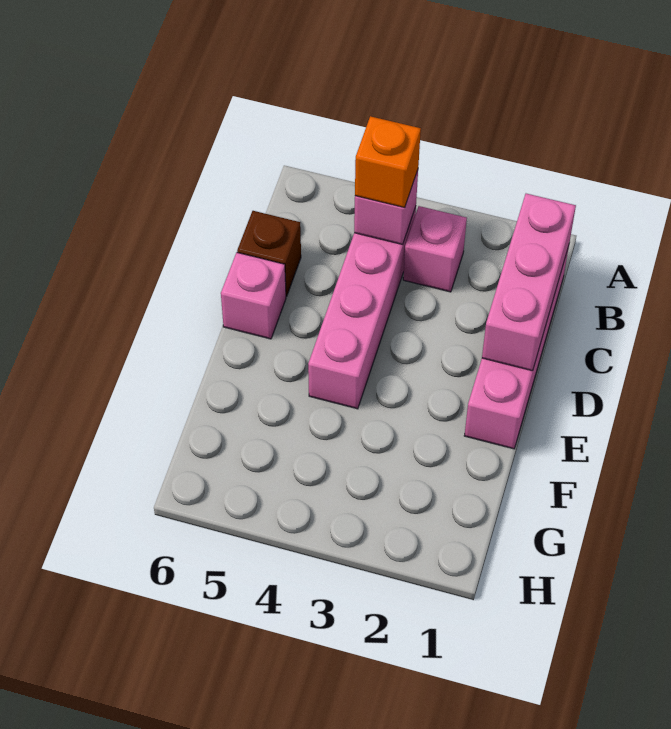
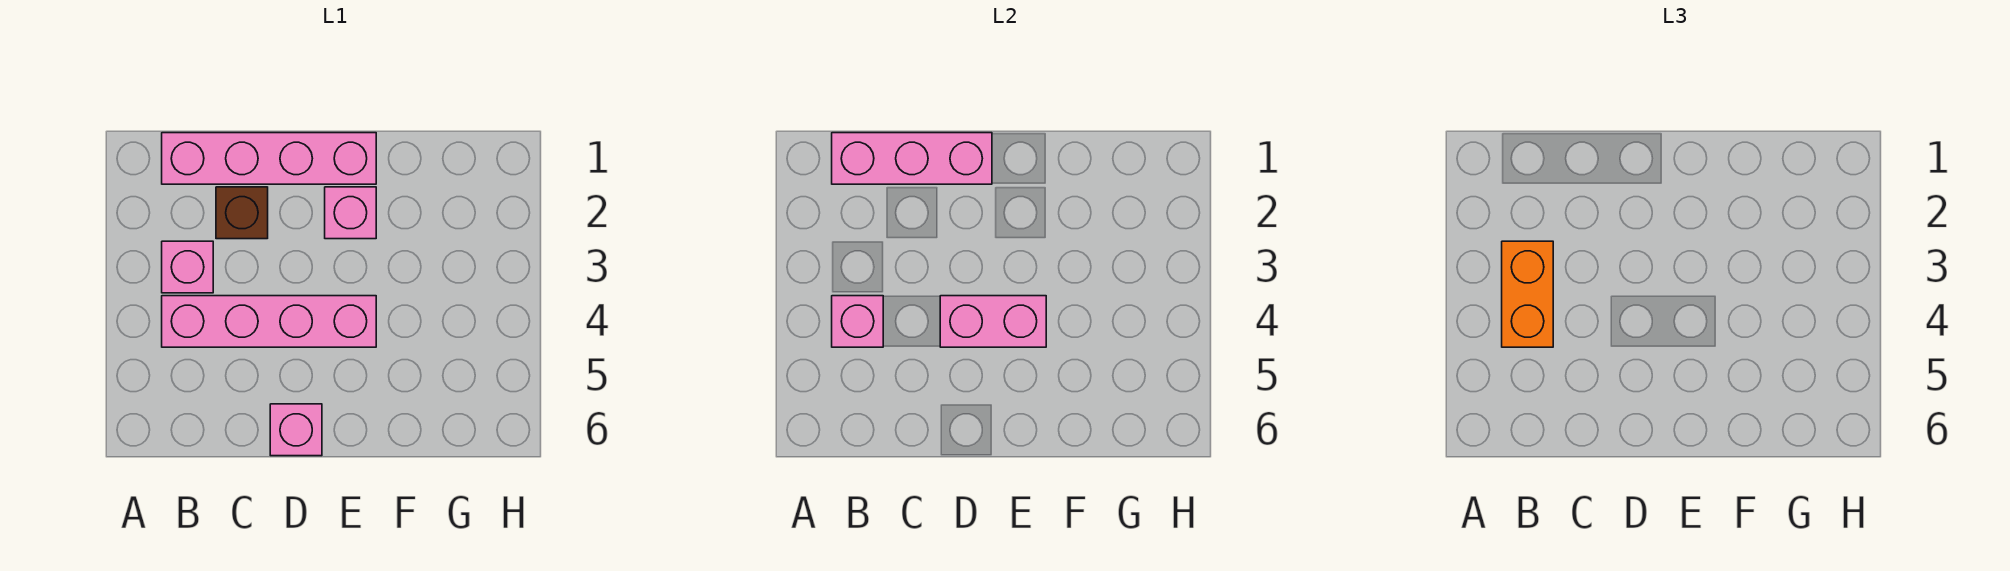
orange 1x1 brick [355,116,421,207] -> orange 1x2 brick [1502,241,1553,347]
brown 1x1 brick [237,211,301,297] -> brown 1x1 brick moved to [216,187,268,239]
none -> pink 1x2 brick [940,296,1046,347]
none -> pink 1x1 brick [325,187,376,239]

